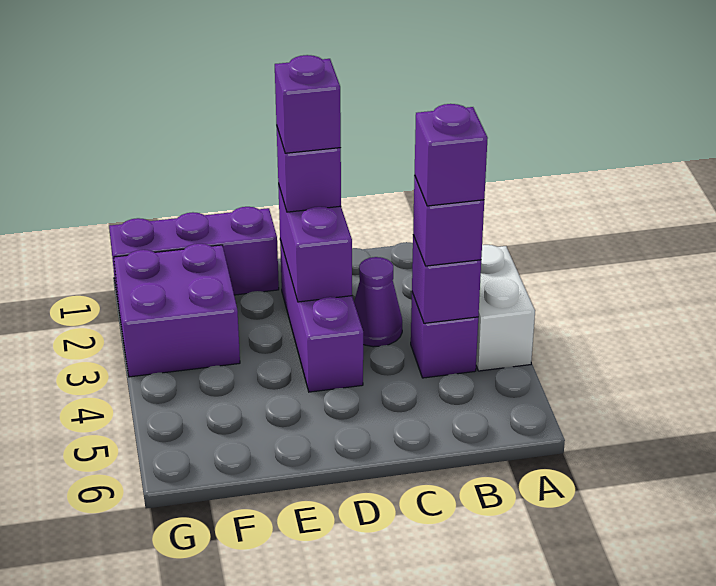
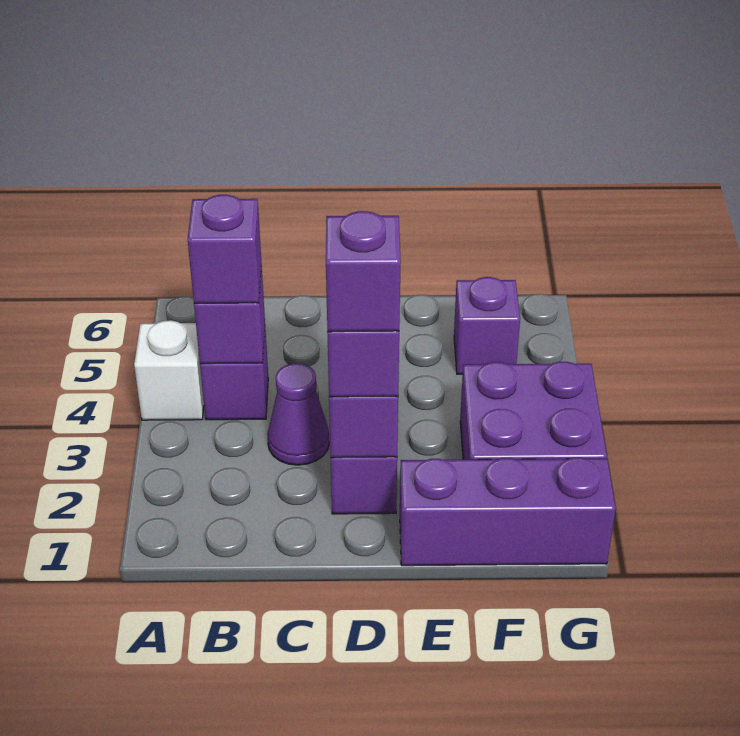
white 1x2 brick [476,245,535,371] -> white 1x1 brick [134,320,204,420]
purple 1x1 brick [415,104,488,206] -> purple 1x1 brick moved to [454,277,520,374]

